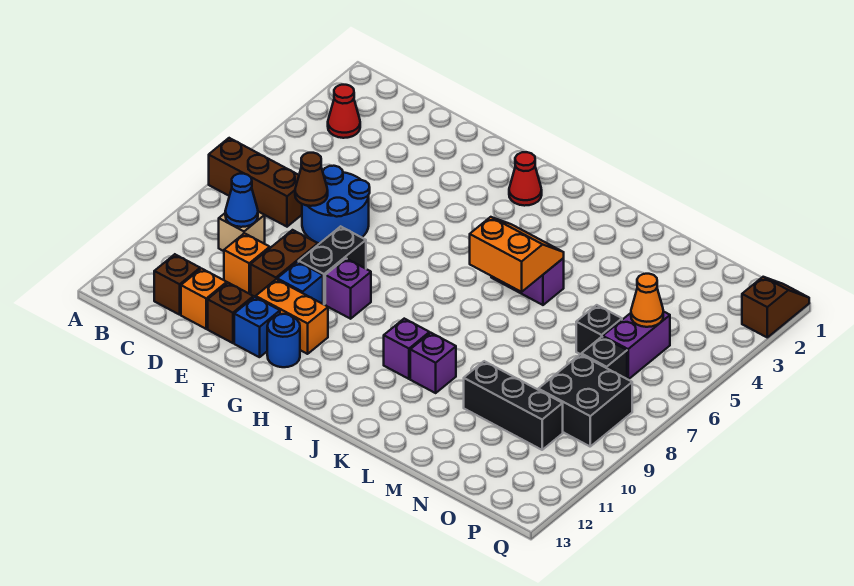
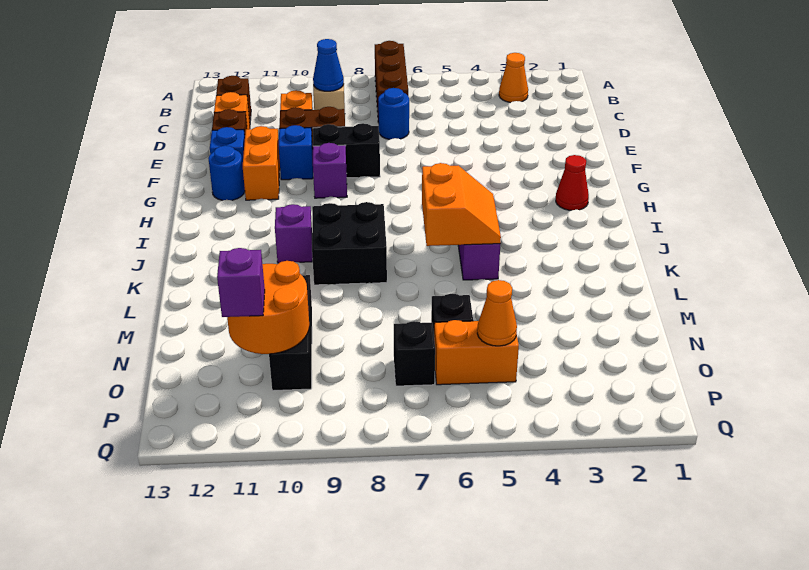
red 1x1 cone [328,85,360,138] -> orange 1x1 cone [499,53,528,103]
blue 2x2 round brick [302,166,370,244] -> blue 1x1 round brick [378,88,409,139]
brown 1x1 cone [295,153,328,206] -> none
purple 1x1 brick [410,333,456,393] -> purple 1x1 brick moved to [217,248,265,317]
none -> orange 2x2 round brick [227,261,309,354]
purple 1x2 brick [603,311,670,380] -> orange 1x2 brick [434,320,519,385]
black 2x2 brick [538,354,632,446] -> black 2x2 brick moved to [312,202,387,285]
brown 1x2 slope [742,277,809,337] -> none

